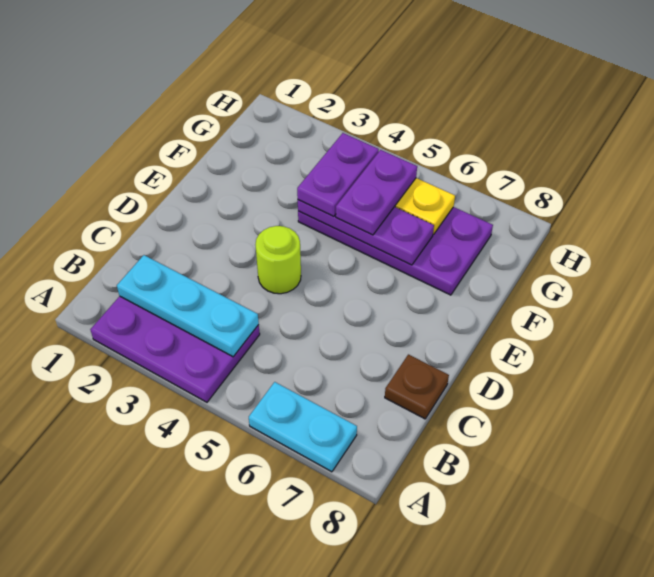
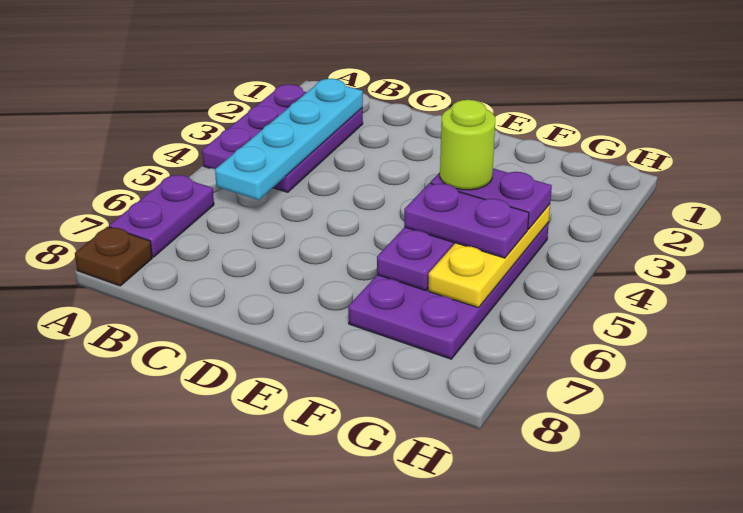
cyan 1x2 plate [249,382,357,472] -> purple 1x2 plate [109,175,214,257]
cyan 1x3 plate [117,255,259,357] -> cyan 1x4 plate [215,79,363,200]
brown 1x1 plate [385,354,449,419] -> brown 1x1 plate moved to [75,227,152,286]
lime 1x1 round brick [255,226,301,294] -> lime 1x1 round brick moved to [440,100,495,190]

